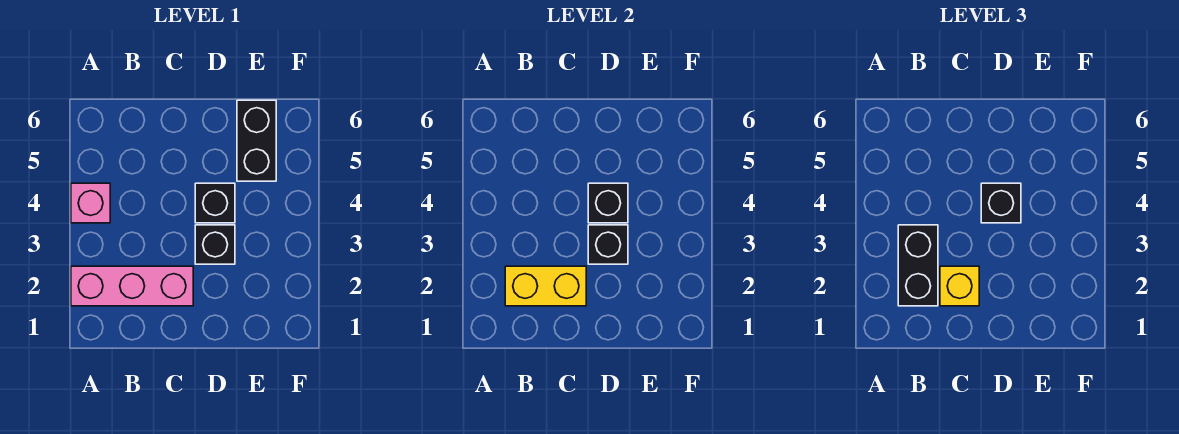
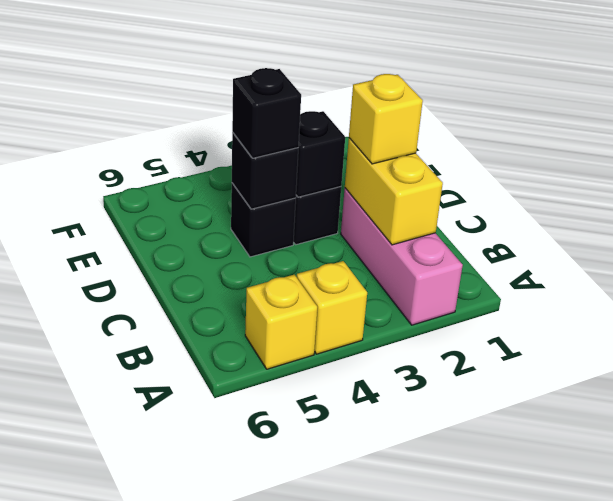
pink 1x1 brick [71,183,110,223] -> yellow 1x1 brick [297,261,367,354]
none -> yellow 1x1 brick [245,275,317,369]
black 1x2 brick [898,225,938,306] -> none
black 1x2 brick [237,100,276,181] -> none

